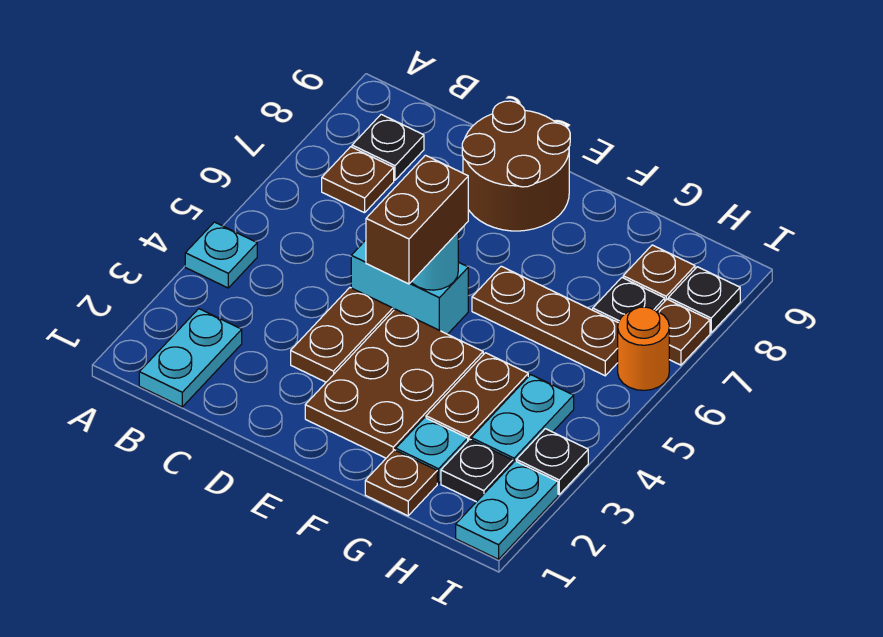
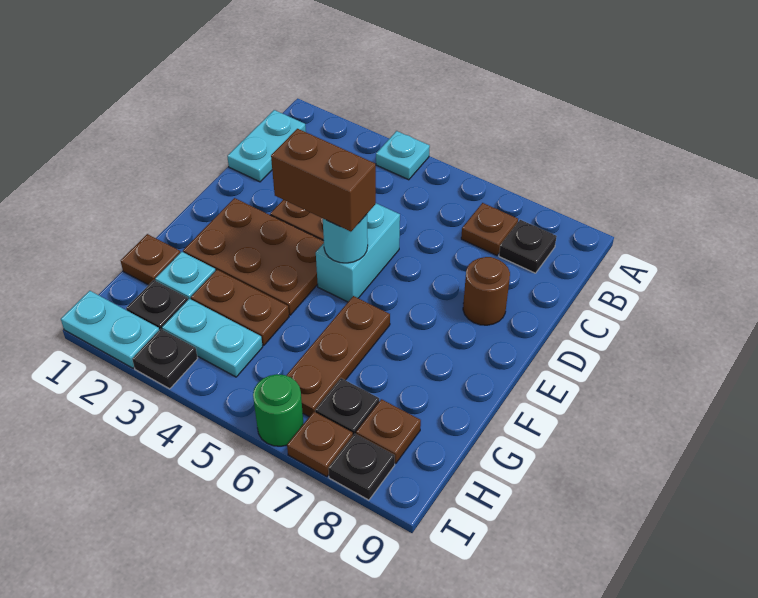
cyan 1x2 plate [139,309,242,407] -> cyan 1x2 plate turned to [227,110,306,182]
brown 2x2 round brick [462,101,570,231] -> brown 1x1 round brick [463,257,510,325]
orange 1x1 round brick [618,307,669,390] -> green 1x1 round brick [253,374,303,446]

